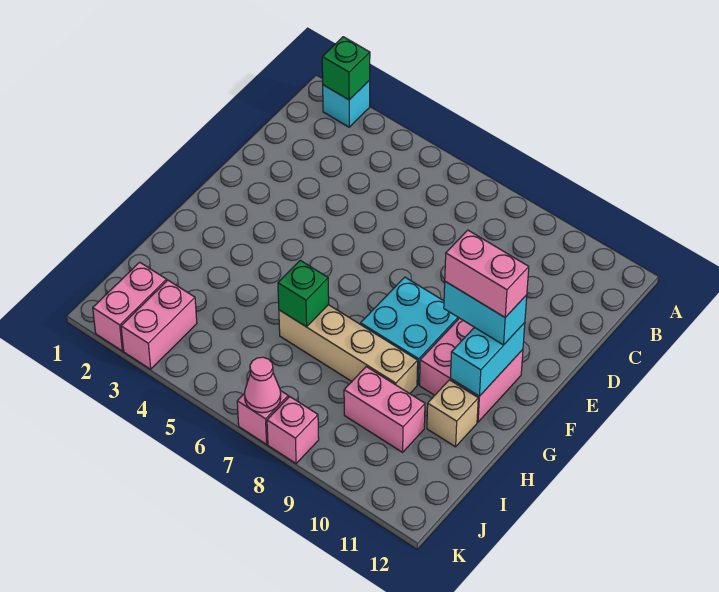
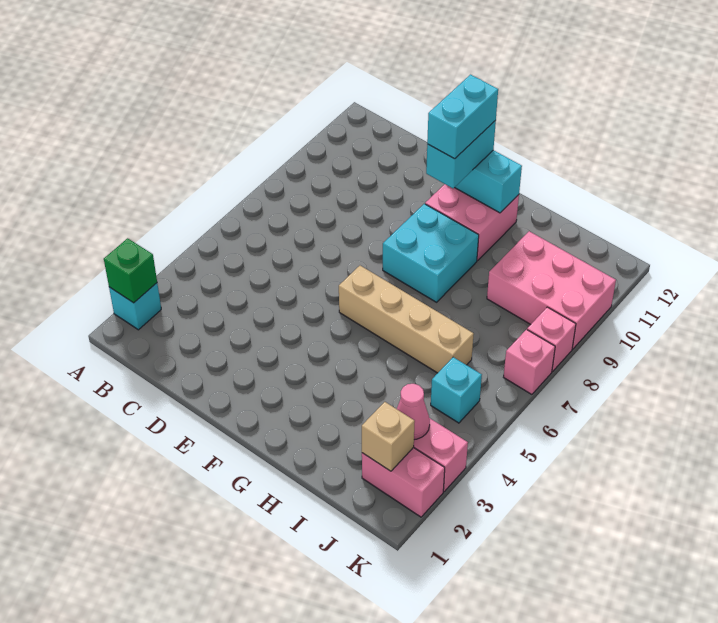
pink 1x2 brick [445,230,529,317] -> cyan 1x2 brick [427,75,498,159]
tan 1x4 brick [279,305,418,394] -> tan 1x4 brick turned to [339,266,474,373]
green 1x1 brick [278,260,329,327] -> none
tan 1x1 brick [427,380,478,447] -> tan 1x1 brick moved to [362,402,415,471]
pink 1x2 brick [344,367,425,452] -> pink 2x3 brick [487,231,616,349]
none -> cyan 1x1 brick [431,357,482,423]
pink 1x1 cone [244,357,281,413] -> pink 1x1 cone moved to [397,384,430,440]

